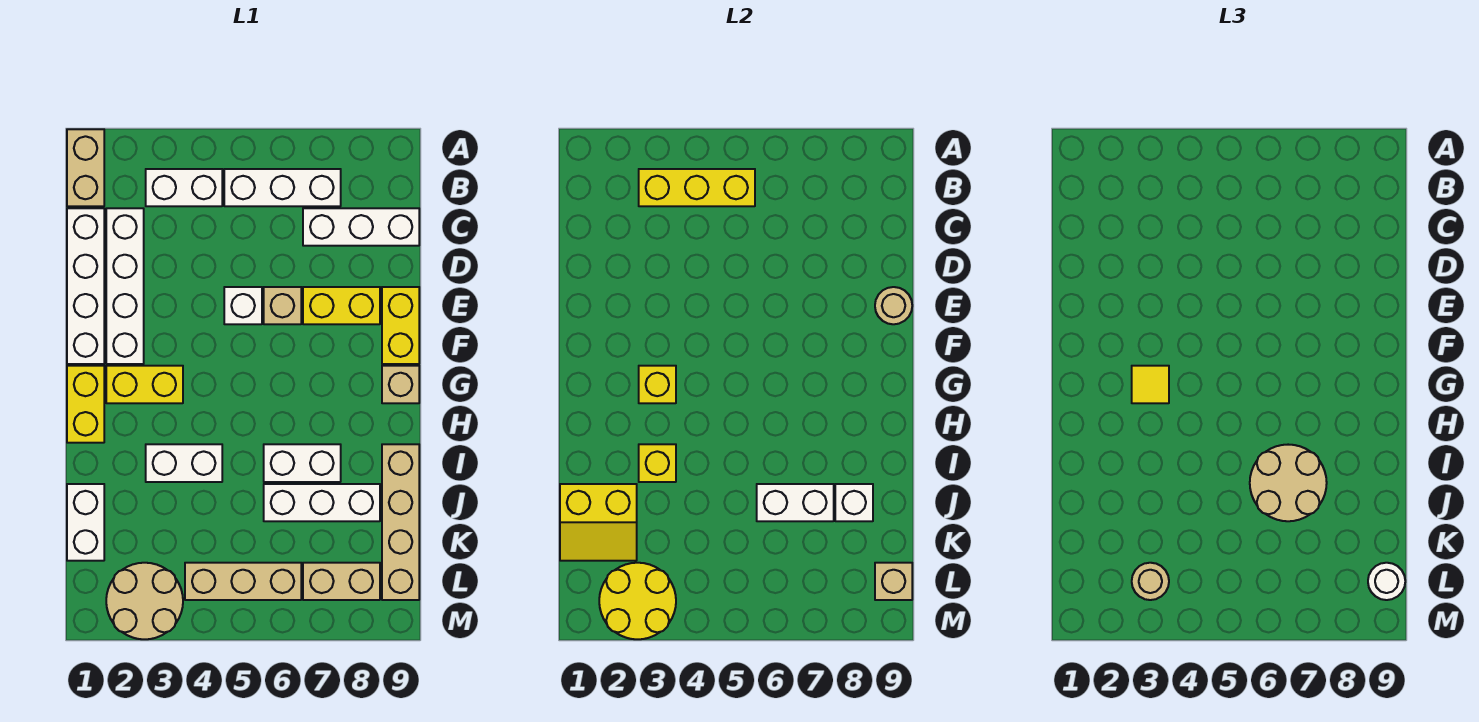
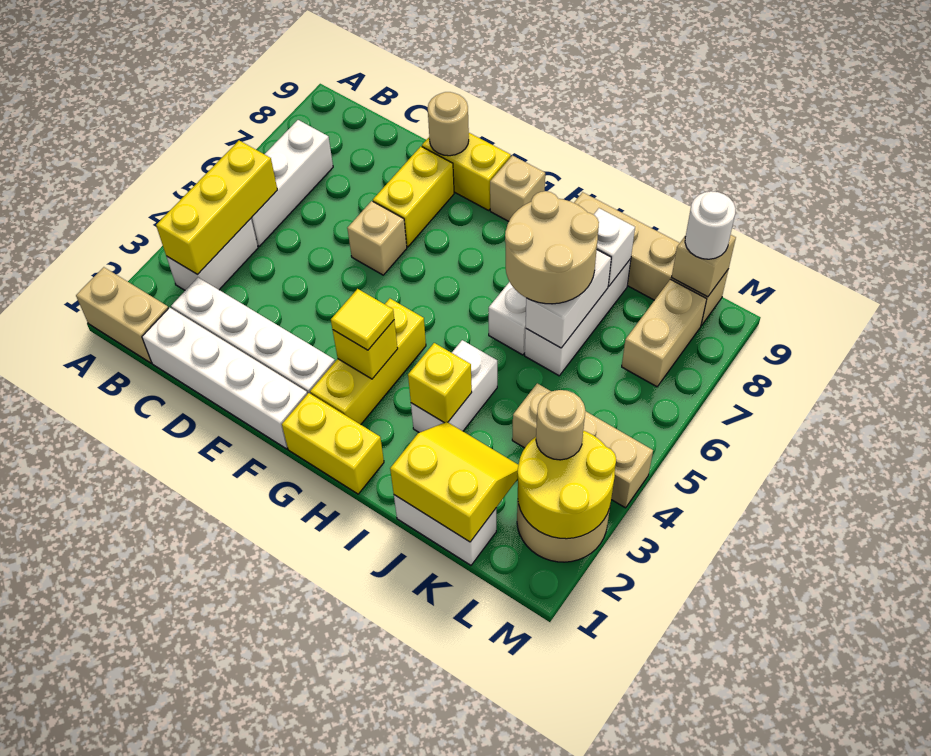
white 1x3 brick [303,208,419,246] -> none
white 1x1 brick [224,287,262,324] -> none
yellow 1x2 brick [106,366,183,403] -> yellow 1x3 brick [310,299,426,425]
yellow 2x2 slope [560,484,637,561] -> yellow 2x2 slope turned to [390,422,519,542]
tan 1x3 brick [185,563,301,600] -> tan 1x3 brick turned to [512,383,653,508]

